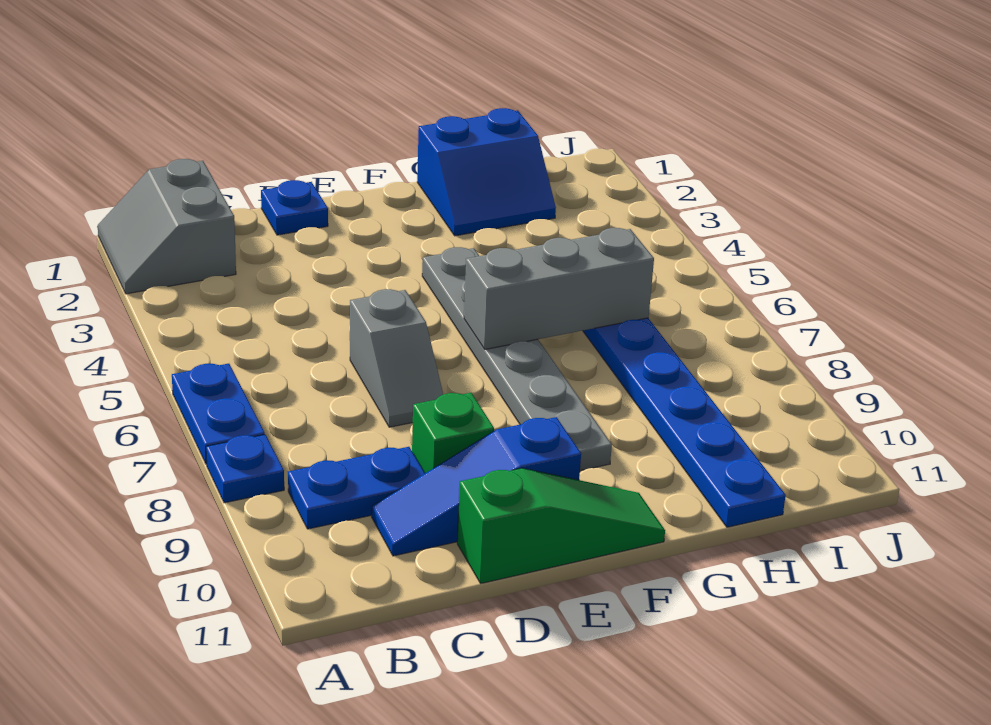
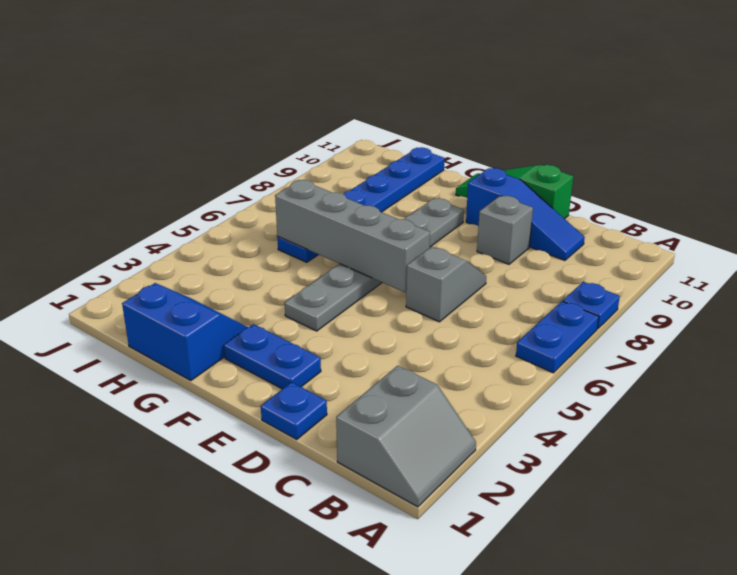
blue 1x2 plate [288,447,425,529] -> blue 1x2 plate moved to [224,324,321,389]
green 1x1 brick [412,393,494,473] -> grey 1x1 brick [477,196,533,264]
grey 1x3 brick [464,228,654,349] -> grey 1x4 brick [275,180,430,292]

